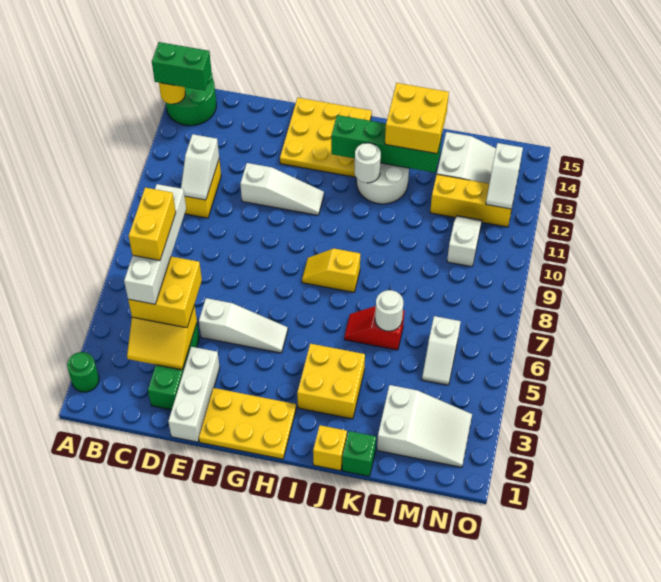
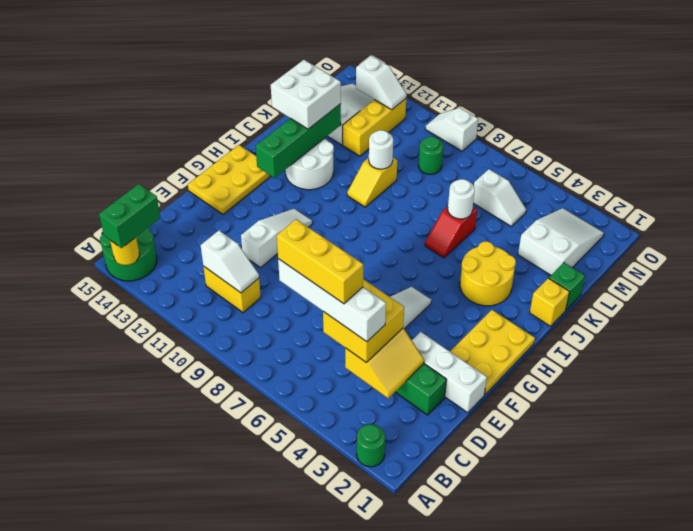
yellow 1x2 brick [129,188,176,260] -> yellow 1x3 brick [277,219,363,304]
yellow 3x3 plate [280,98,372,177] -> yellow 2x3 plate [188,145,271,214]
yellow 1x2 slope [302,249,360,292] -> yellow 1x2 slope moved to [347,158,397,207]
yellow 2x2 brick [297,344,365,419] -> yellow 2x2 round brick [460,241,516,306]
white 1x1 round brick [354,143,381,183] -> white 1x1 round brick moved to [369,130,393,169]
yellow 2x2 brick [385,83,449,154] -> white 2x2 brick [271,60,341,129]
none -> green 1x1 round brick [419,137,443,174]
white 1x2 slope [447,216,482,267] -> white 1x2 slope moved to [425,108,478,151]

